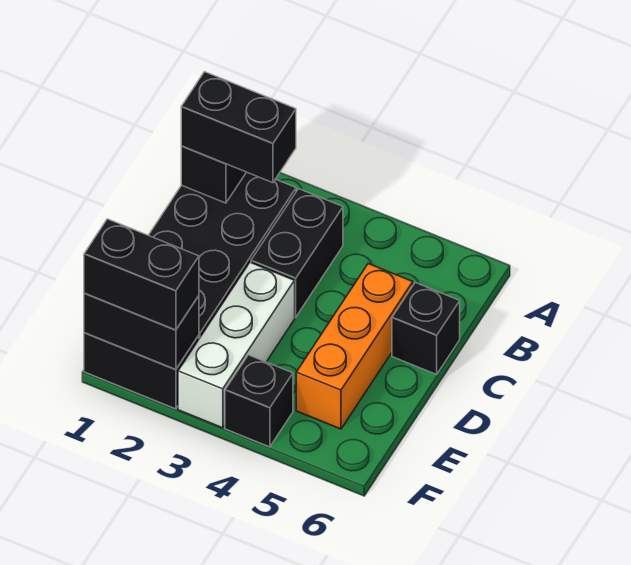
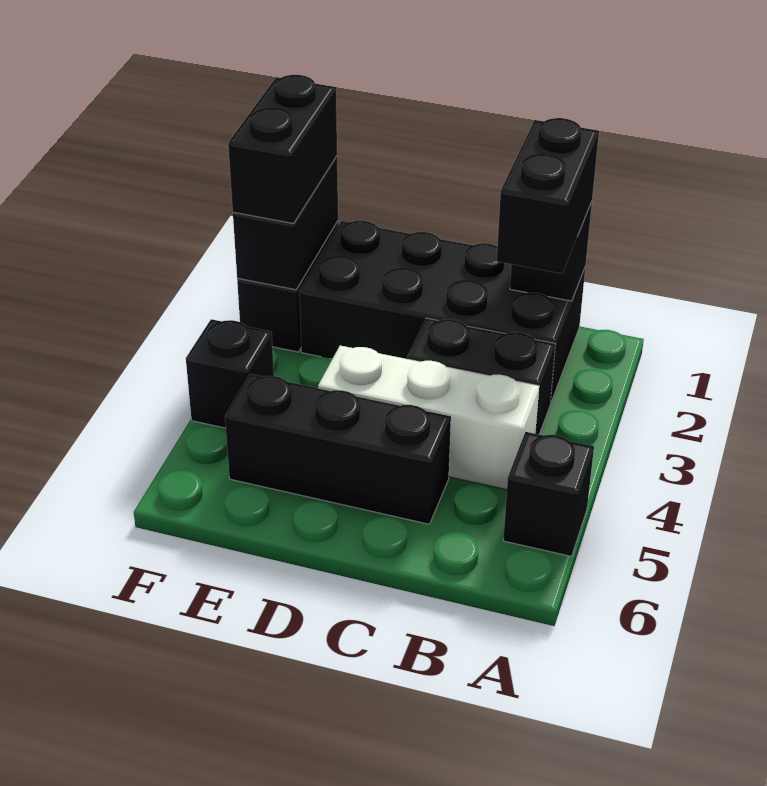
orange 1x3 brick [296,264,413,429] -> black 1x3 brick [225,374,451,524]
black 1x1 brick [392,283,460,374] -> black 1x1 brick moved to [503,432,594,556]
white 1x3 brick [178,262,295,428] -> white 1x3 brick moved to [318,346,539,490]

